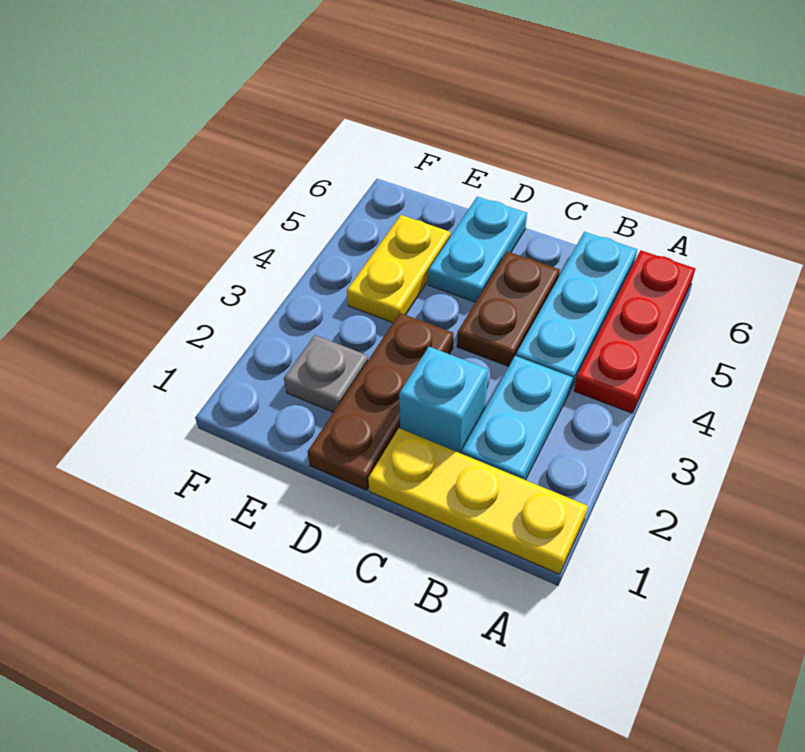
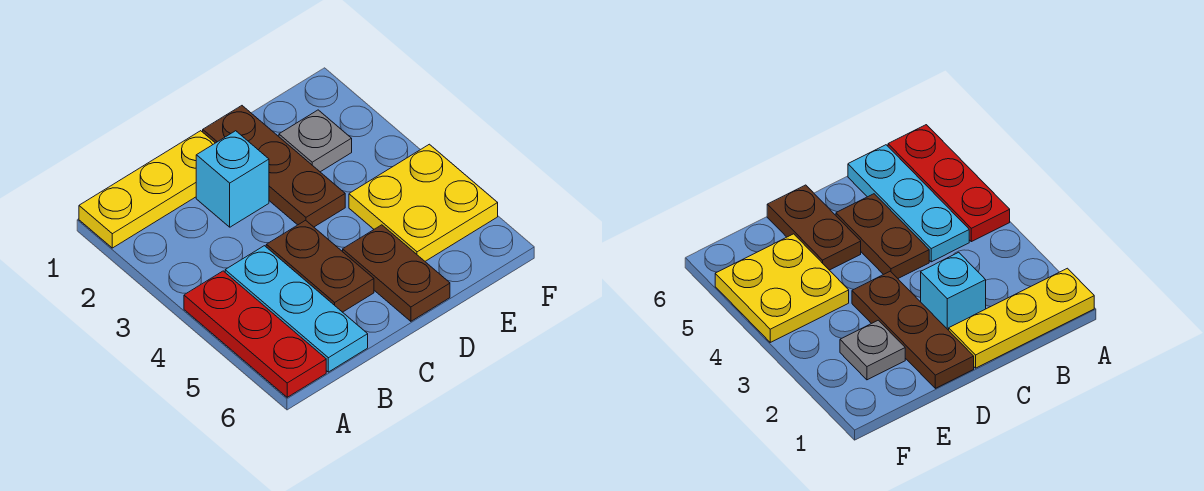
cyan 1x2 plate [462,356,573,480] -> none
cyan 1x2 plate [428,196,527,302] -> brown 1x2 plate [343,225,450,321]
yellow 1x2 plate [347,215,450,323] -> yellow 2x2 plate [349,144,498,261]

